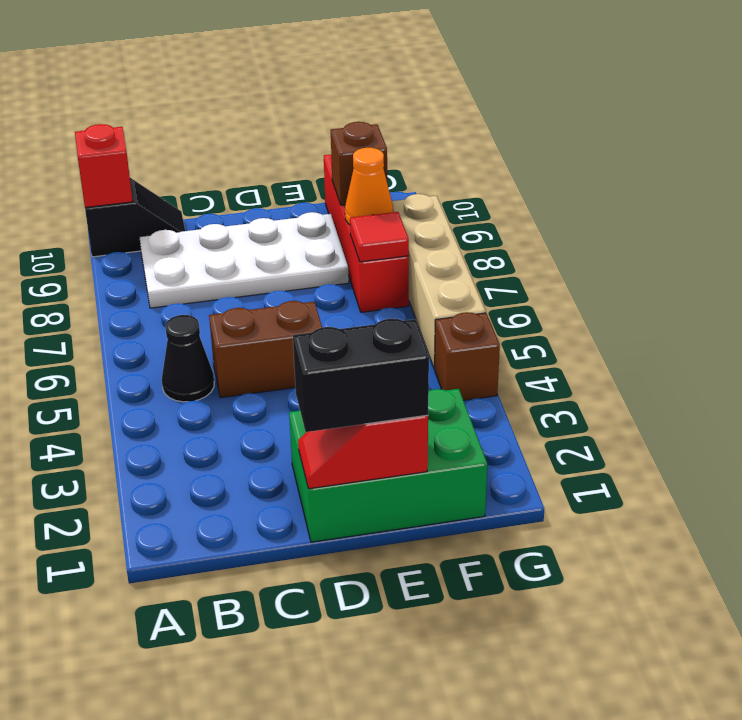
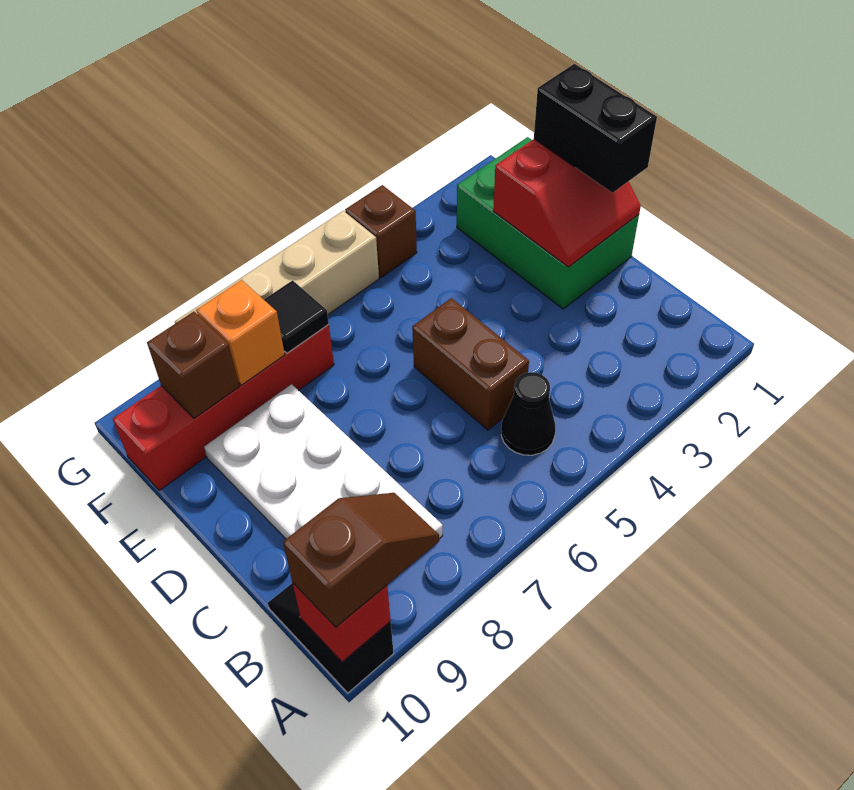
none -> brown 1x2 slope [283,493,439,627]
red 1x2 slope [298,415,428,489] -> red 2x2 slope [493,139,641,267]
red 1x1 tile [350,212,409,262] -> black 1x1 tile [264,280,329,353]
orange 1x1 cone [345,148,393,225] -> orange 1x1 brick [196,280,285,385]

